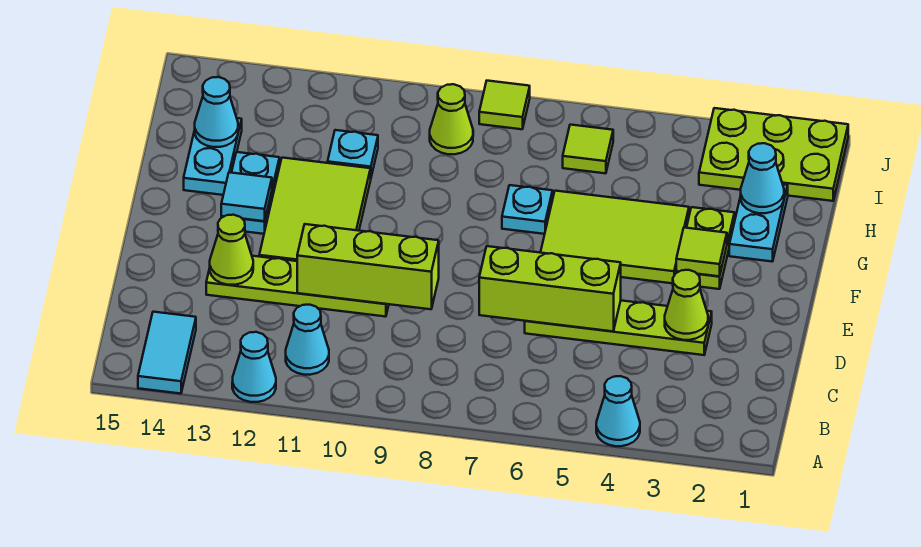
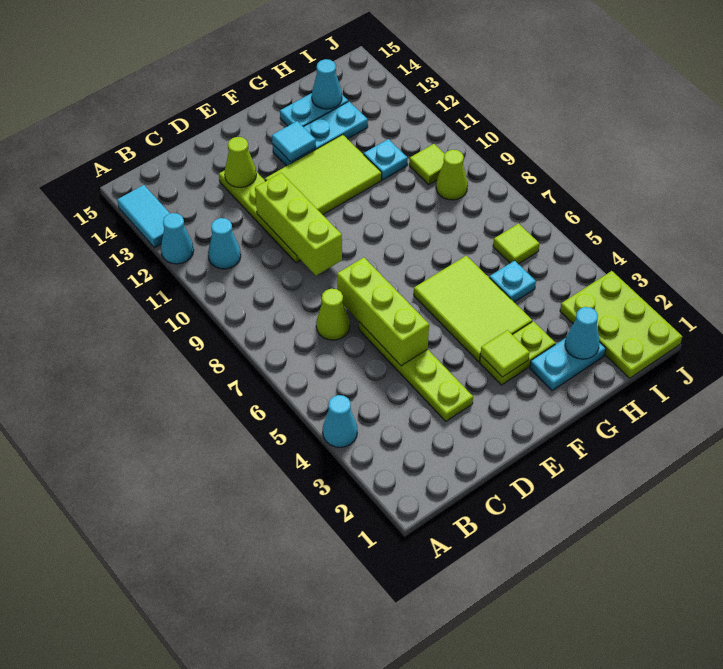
cyan 1x2 tile [138,312,196,394] -> cyan 1x2 tile turned to [117,185,170,248]
lime 1x1 cone [665,270,708,340] -> lime 1x1 cone moved to [316,289,350,340]
cyan 1x2 plate [221,152,280,234] -> cyan 1x3 plate [273,102,368,166]
cyan 1x1 plate [502,185,553,234] -> cyan 1x1 plate moved to [489,261,536,302]
lime 1x1 tile [479,81,530,129] -> lime 1x1 tile moved to [409,144,445,184]

